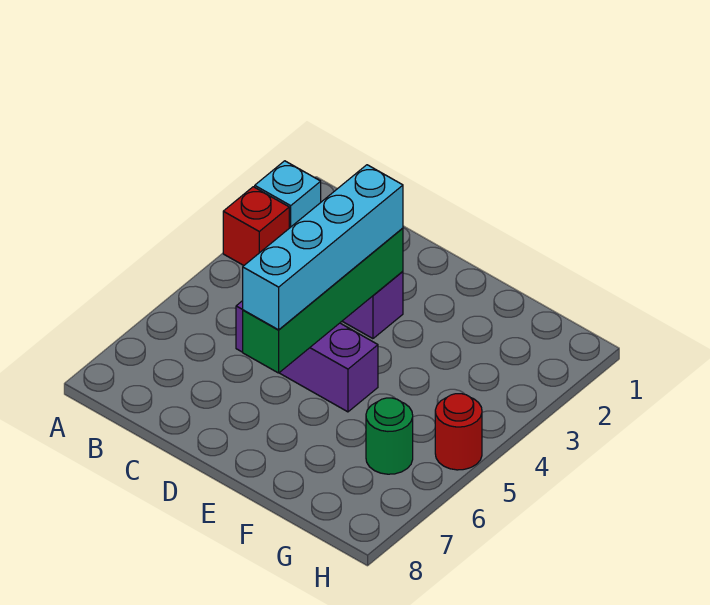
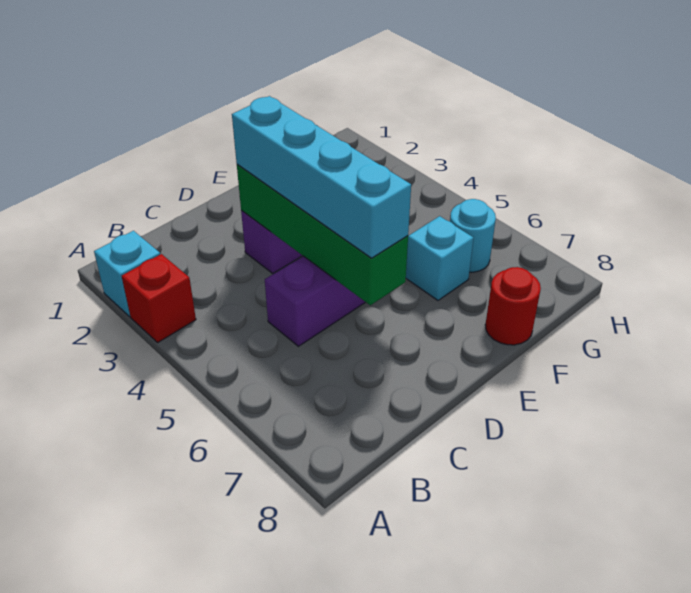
none -> cyan 1x1 brick [406,216,473,300]
green 1x1 round brick [366,398,413,474] -> cyan 1x1 round brick [450,199,496,272]
red 1x1 round brick [435,394,482,470] -> red 1x1 round brick moved to [485,267,541,345]

